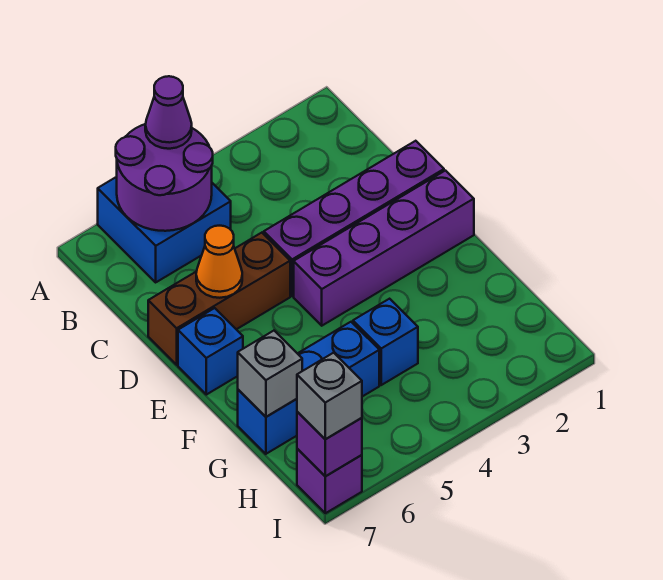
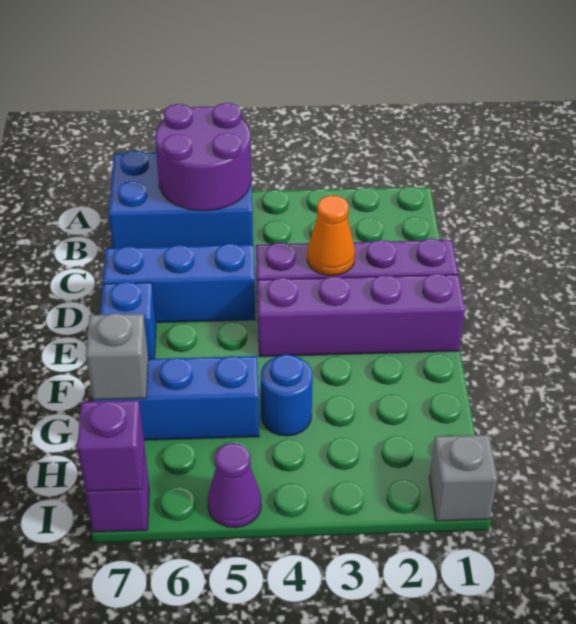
blue 2x2 brick [98,177,231,282] -> blue 2x3 brick [109,150,253,248]
purple 1x1 cone [145,76,192,149] -> purple 1x1 cone moved to [207,443,261,528]
brown 1x3 brick [148,233,290,365] -> blue 1x3 brick [103,244,255,323]
orange 1x1 cone [196,226,242,298] -> orange 1x1 cone moved to [307,195,355,276]
blue 1x1 brick [353,299,418,385] -> blue 1x1 round brick [261,355,313,436]
grey 1x1 brick [297,353,362,439] -> grey 1x1 brick moved to [429,435,498,521]

